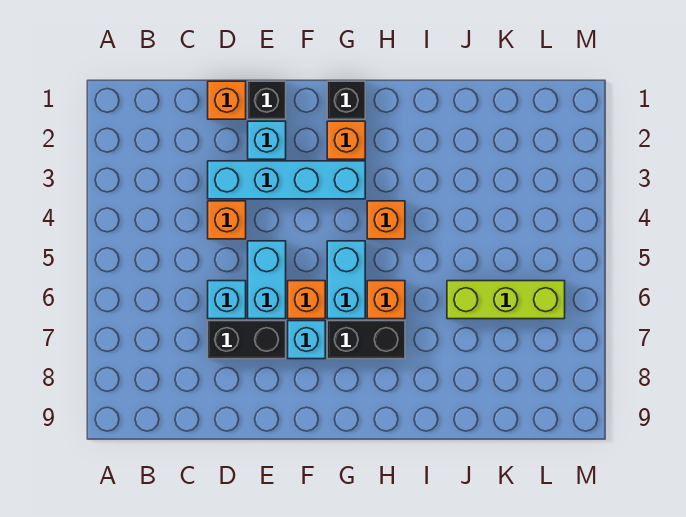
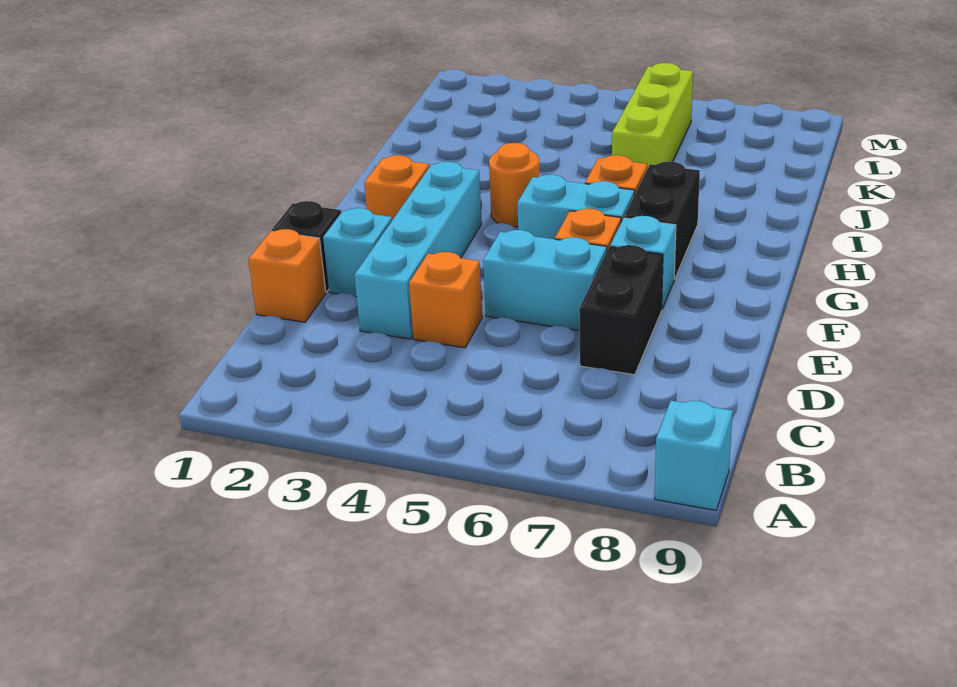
cyan 1x1 brick [208,281,246,319] -> cyan 1x1 brick moved to [655,401,733,510]
black 1x1 brick [327,81,365,119] -> none
orange 1x1 brick [367,201,405,239] -> orange 1x1 round brick [489,143,539,227]

